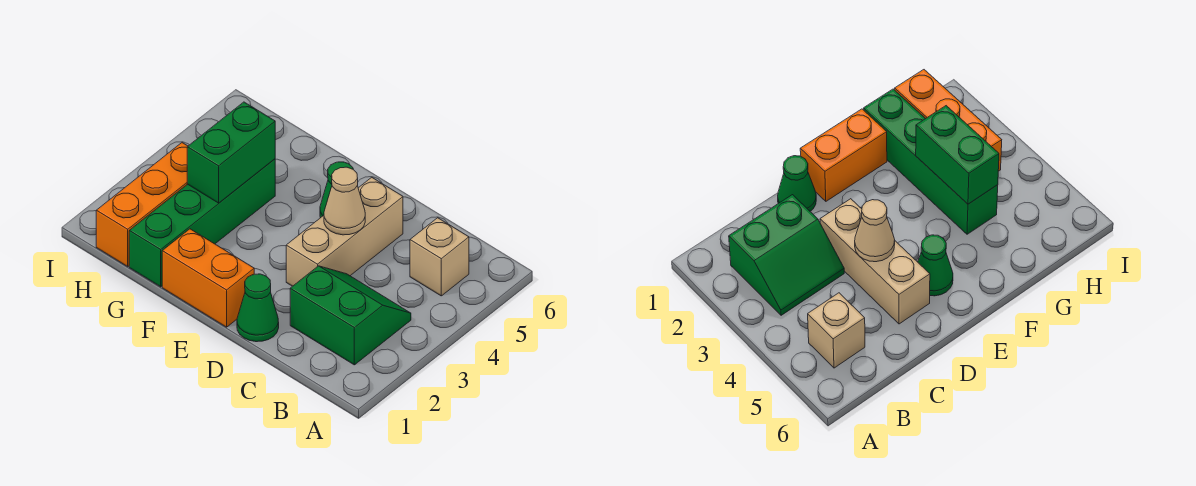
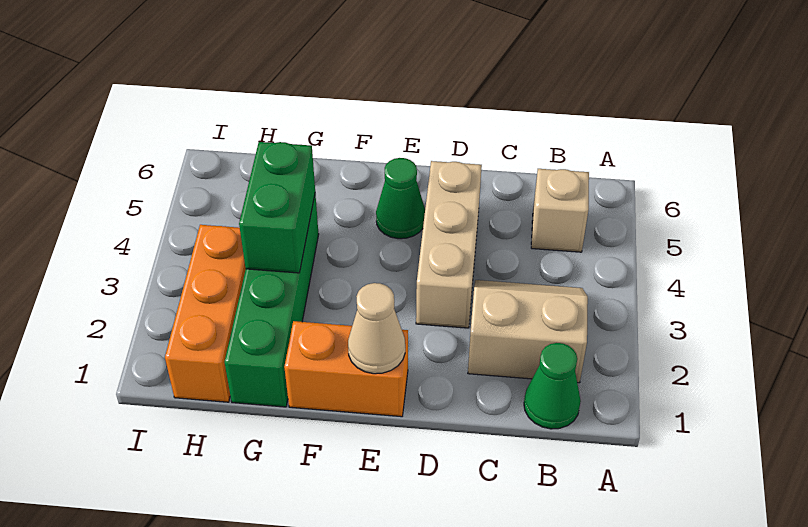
green 2x2 slope [290,266,411,365] -> tan 2x2 slope [468,280,588,383]
green 1x1 cone [237,274,279,342] -> green 1x1 cone moved to [524,343,581,429]
tan 1x1 cone [324,167,365,235] -> tan 1x1 cone moved to [348,283,405,374]

